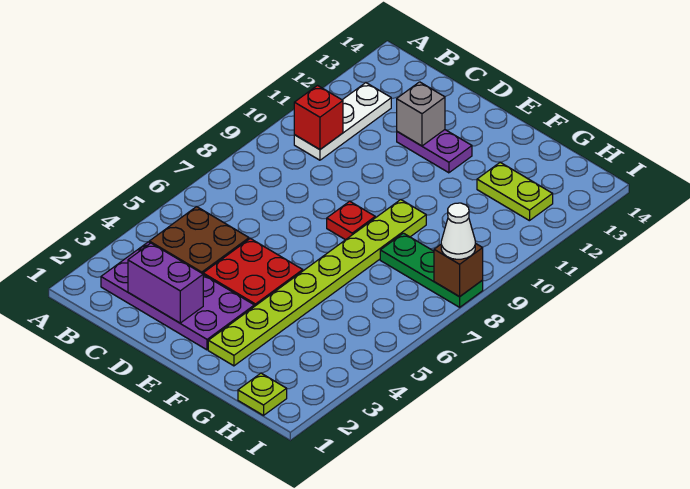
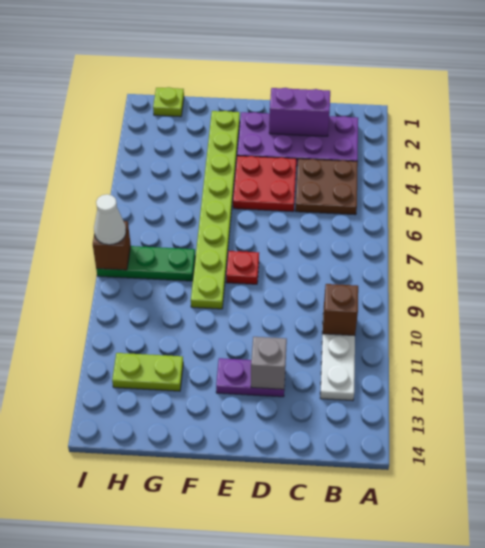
red 1x1 brick [294,86,343,149] -> brown 1x1 brick [323,284,358,336]

